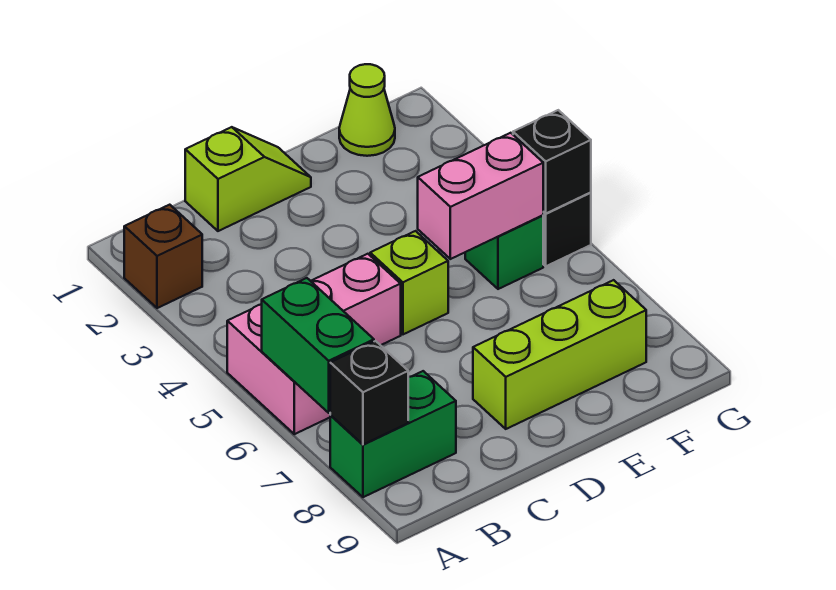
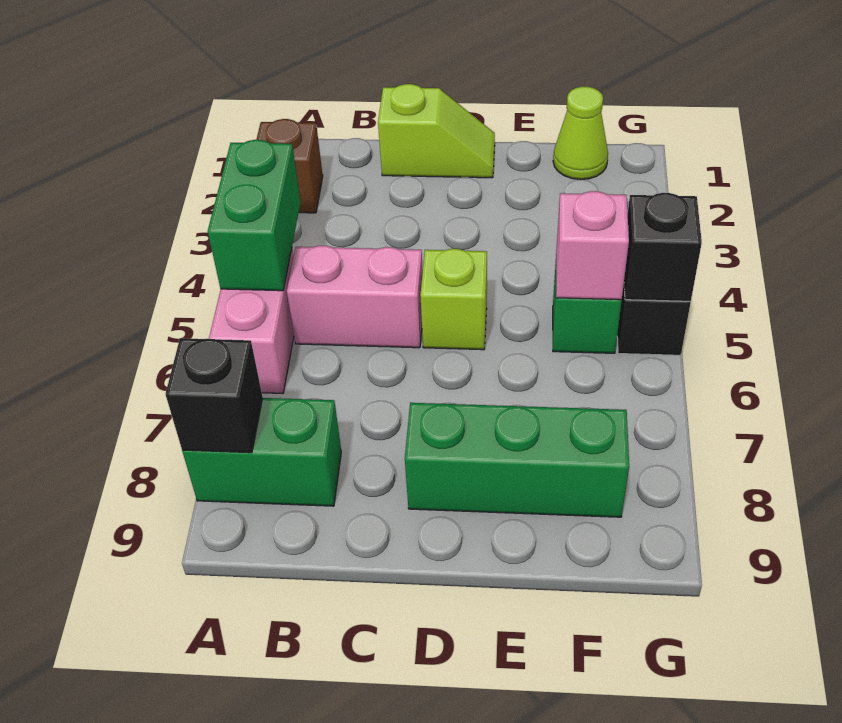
green 1x2 brick [261,278,374,413] -> green 1x2 brick moved to [208,140,301,291]
lime 1x3 brick [473,280,646,429] -> green 1x3 brick [405,403,629,517]
pink 1x2 brick [418,133,543,259] -> pink 1x1 brick [556,191,629,300]

